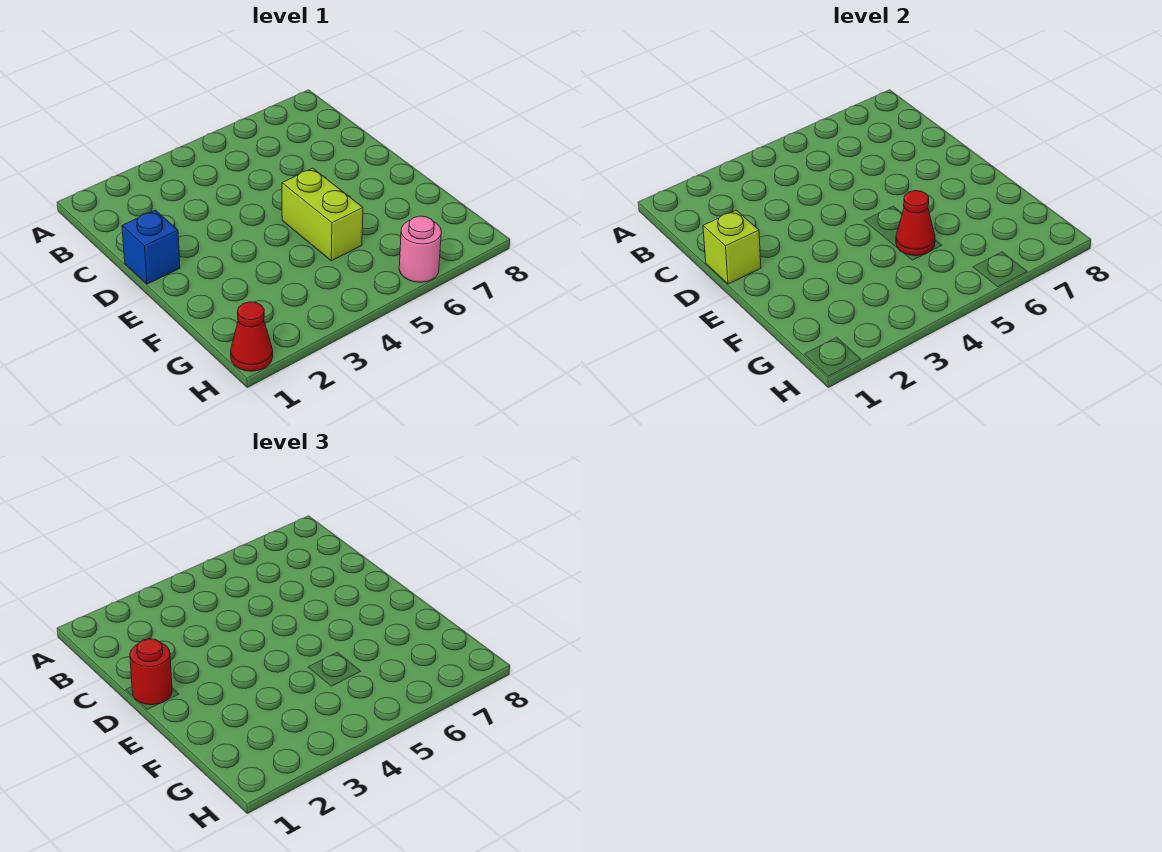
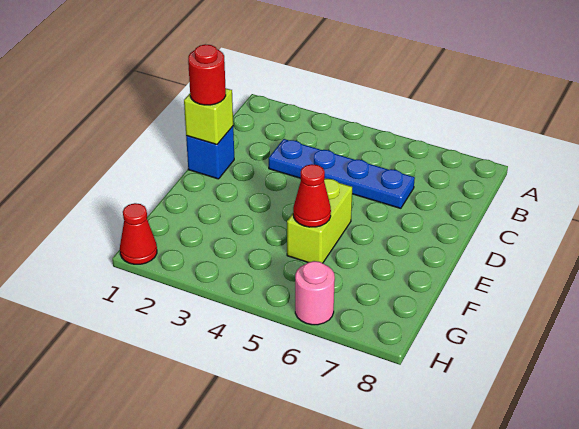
none -> blue 1x4 plate [269,139,415,208]

